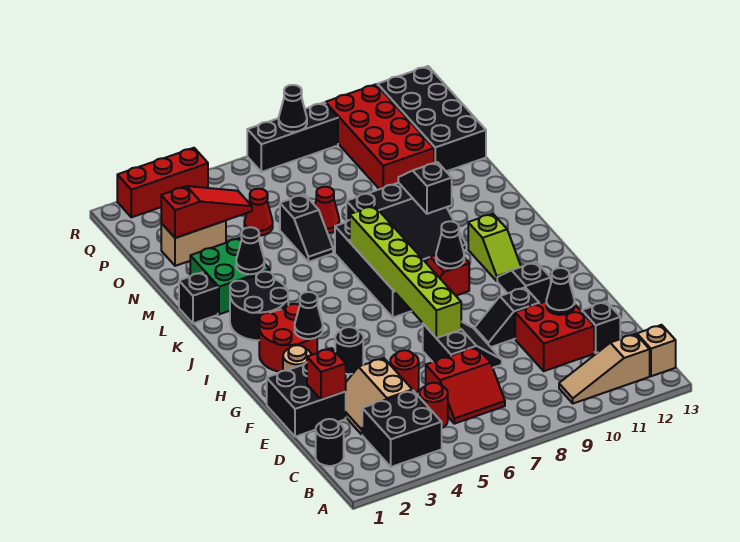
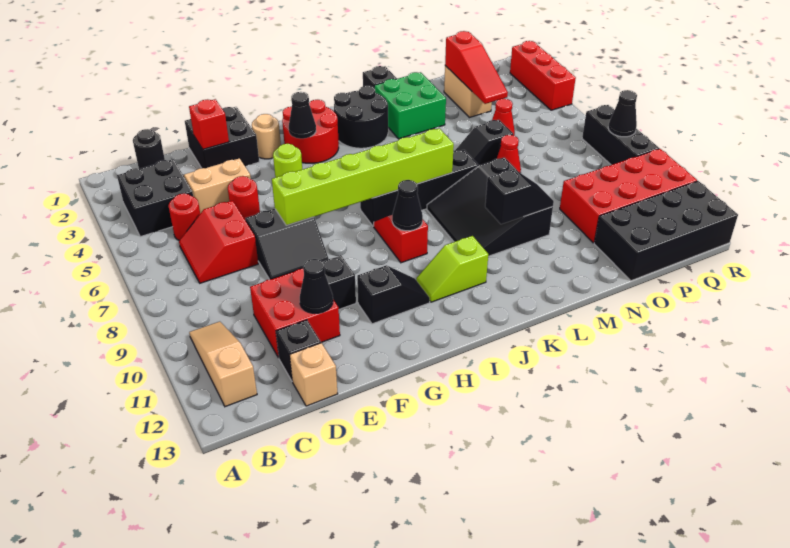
tan 1x1 brick [637,325,676,376] -> tan 1x1 brick moved to [290,343,338,406]
black 1x1 round brick [335,327,363,374] -> lime 1x1 round brick [273,144,302,178]
black 1x1 cone [236,227,264,274] -> none

